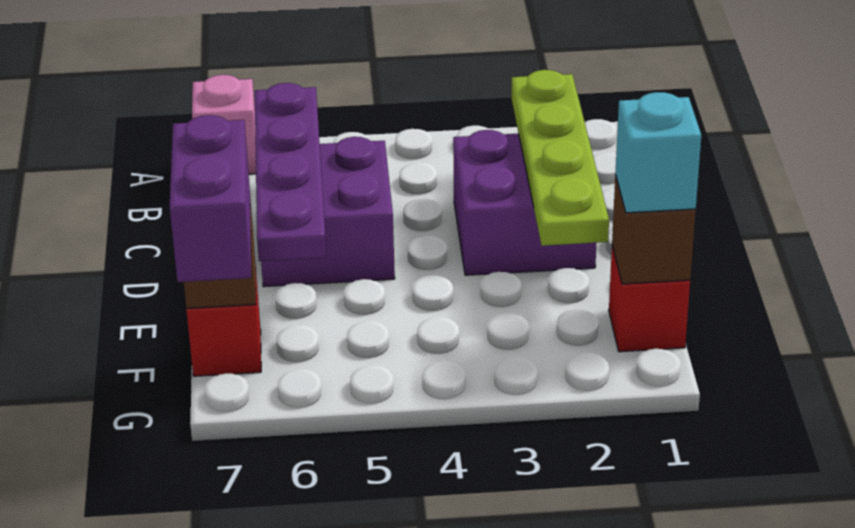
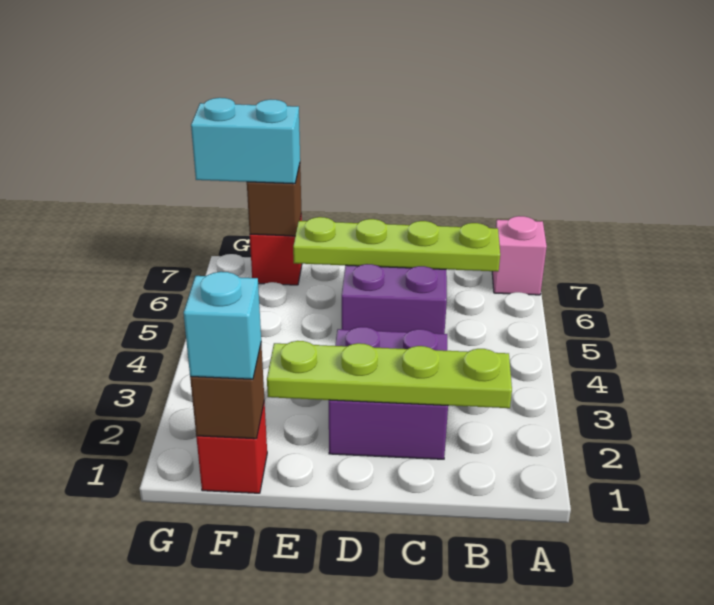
purple 1x4 plate [255,83,326,261] -> lime 1x4 plate [293,217,500,271]
purple 1x2 brick [170,115,251,282] -> cyan 1x2 brick [191,98,300,184]

